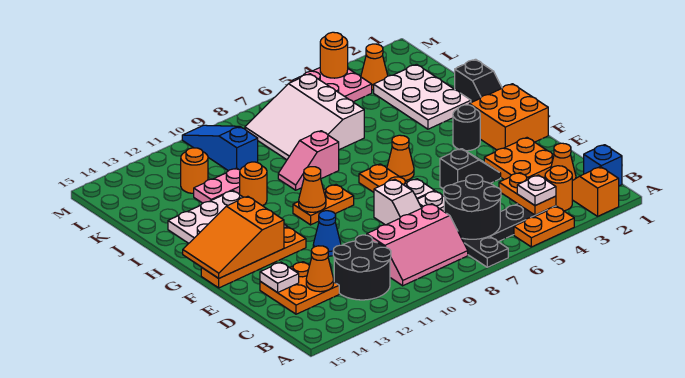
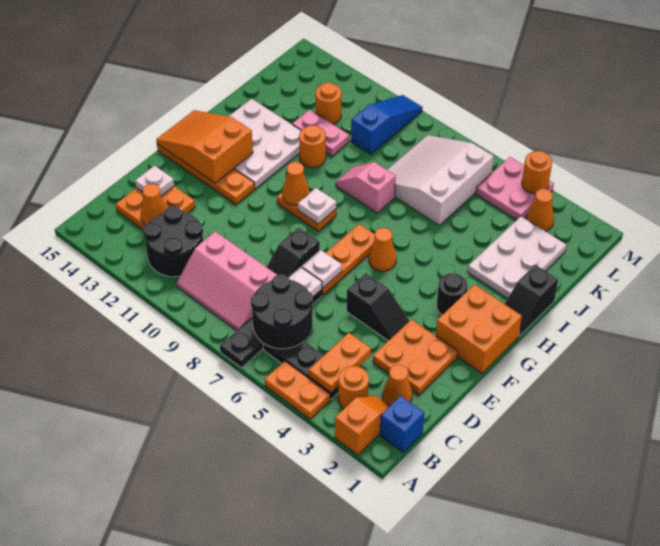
white 1x1 plate [517,175,556,206] -> white 1x1 plate moved to [298,188,336,224]
white 1x2 slope [374,179,421,225] -> black 1x2 slope [267,227,320,278]
blue 1x1 cone [313,211,341,256] -> none

